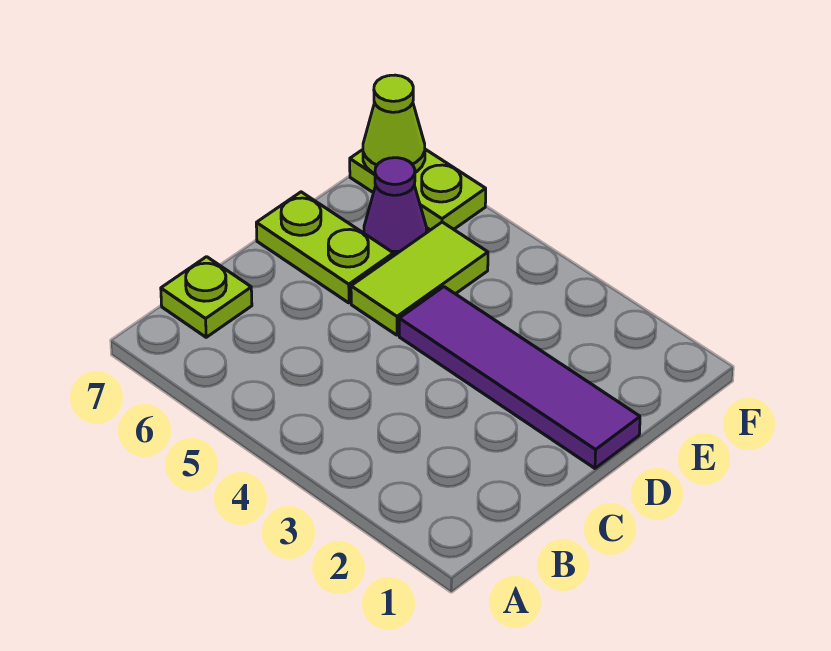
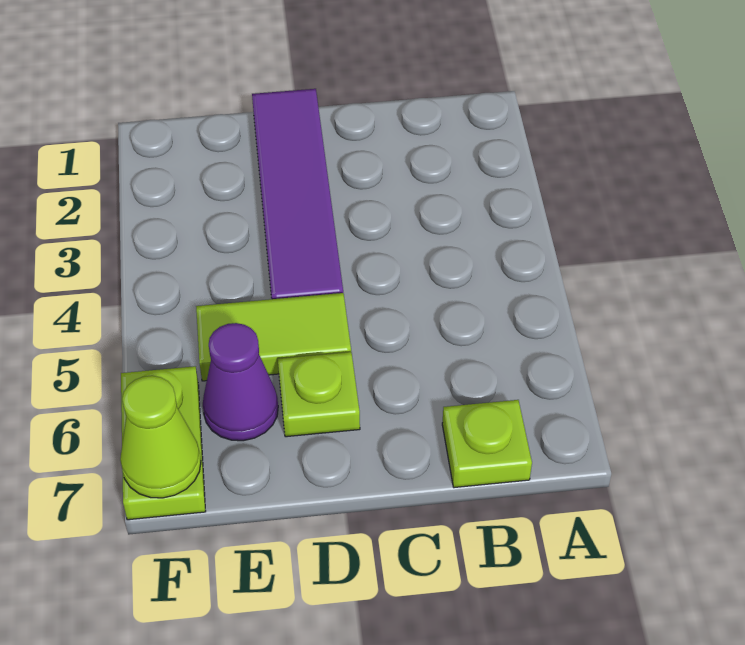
lime 1x2 plate [256,192,393,303] -> lime 1x1 plate [278,352,360,437]

